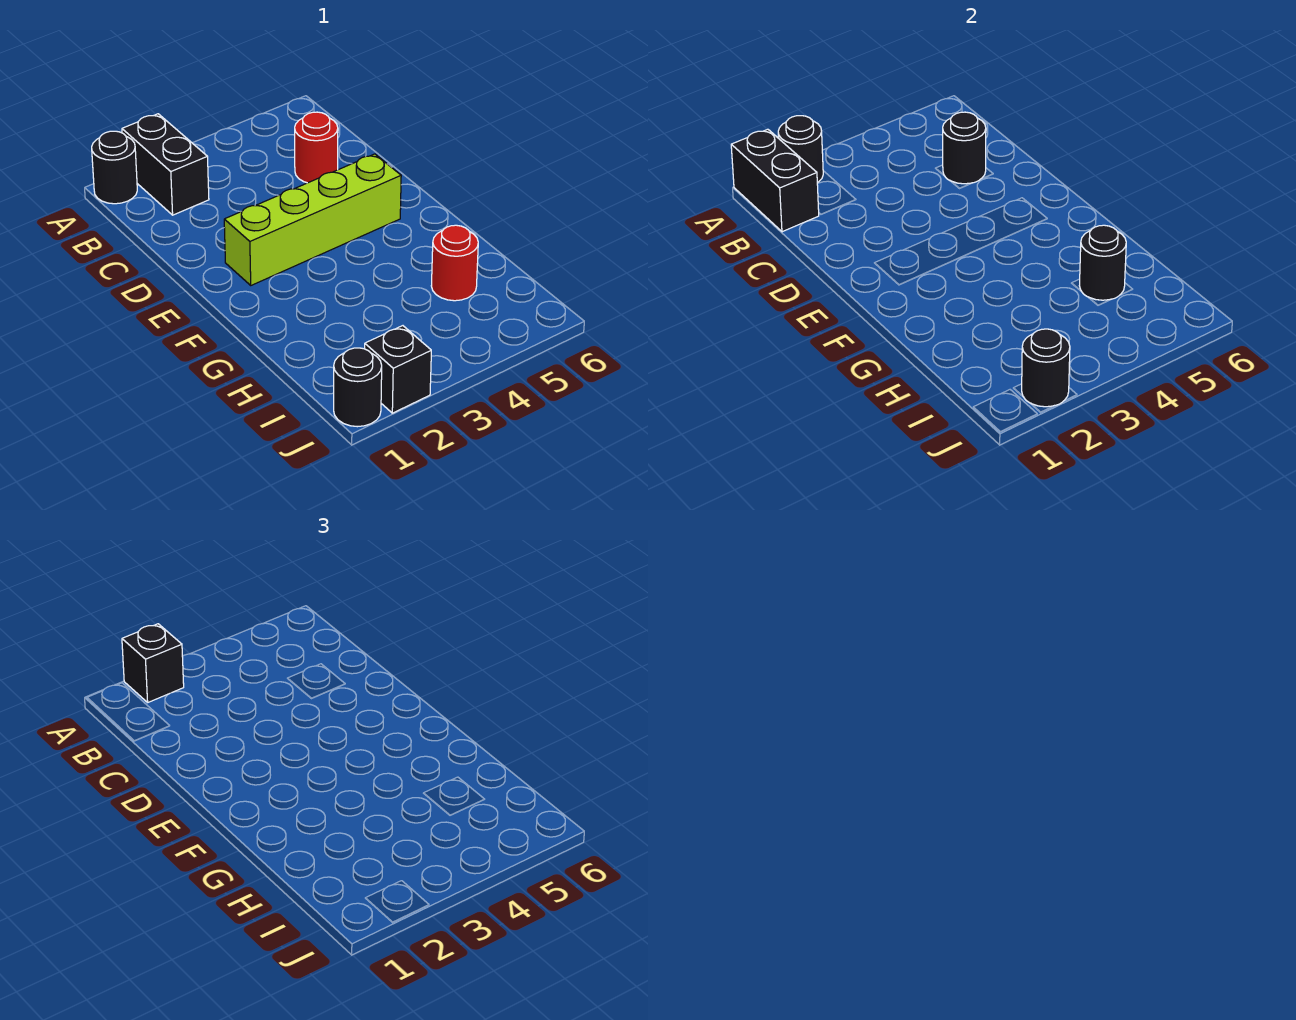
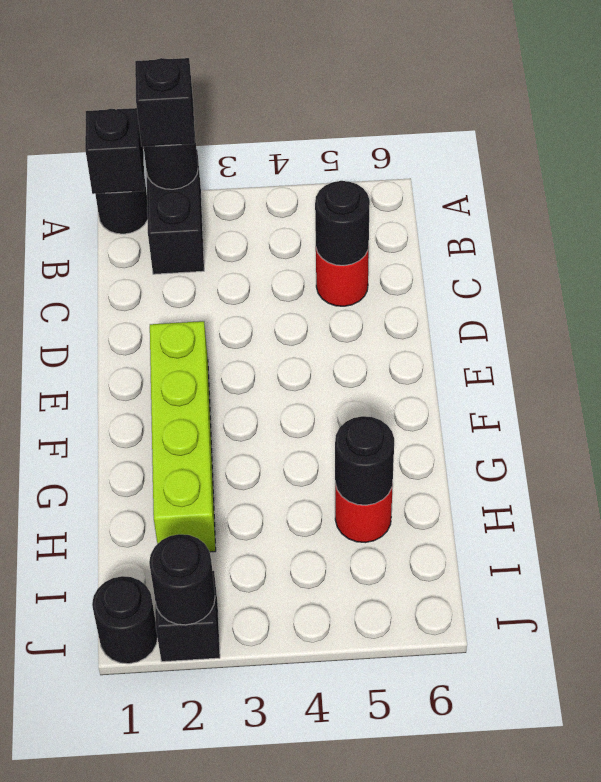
black 1x2 brick [731,129,819,232] -> black 1x1 brick [85,108,144,194]
lime 1x4 brick [224,154,401,285] -> lime 1x4 brick turned to [150,321,216,552]

